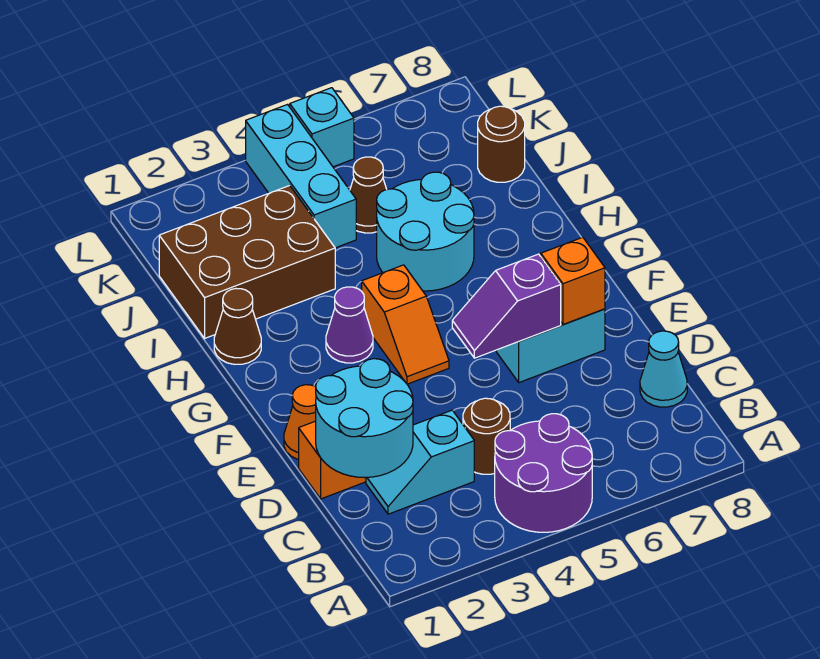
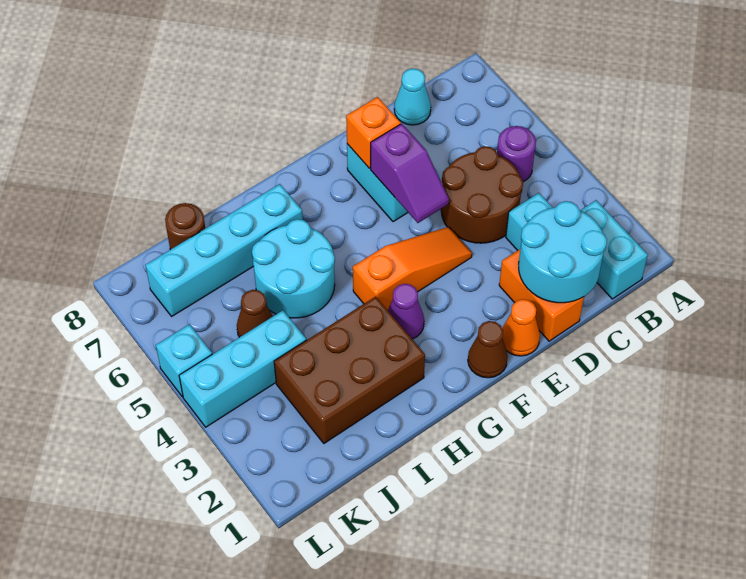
purple 2x2 round brick [495,414,592,532] -> purple 1x1 round brick [497,126,536,181]
none -> cyan 1x2 brick [580,200,648,299]
brown 1x1 round brick [463,398,510,474] -> brown 2x2 round brick [441,146,523,243]
orange 1x2 slope [362,265,449,384] -> orange 1x3 slope [353,227,472,310]
brown 1x1 cone [214,289,261,364] -> brown 1x1 cone moved to [468,321,508,378]
none -> cyan 1x4 brick [145,184,303,316]
brown 2x3 brick [159,186,335,338] -> brown 2x3 brick turned to [274,297,425,443]

